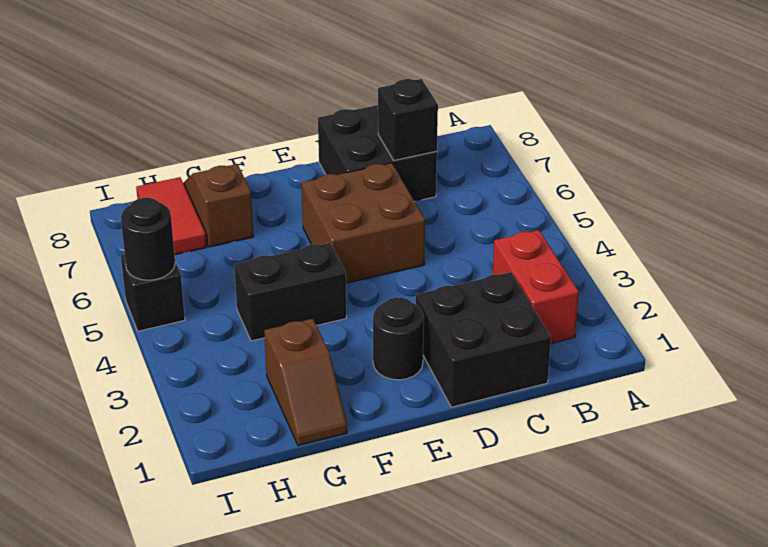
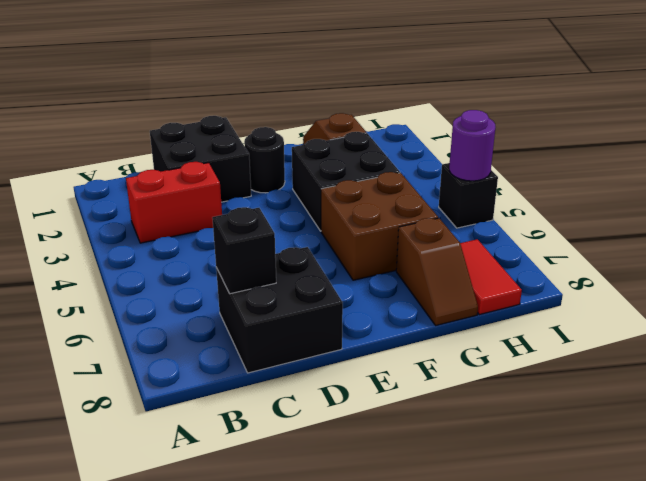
red 1x2 brick [493,230,579,343] -> red 1x2 brick turned to [126,162,222,243]
brown 2x2 brick [301,163,425,283] -> brown 2x2 brick moved to [321,172,438,280]
black 1x2 brick [234,243,346,341] -> black 2x2 brick [292,132,400,231]
black 1x1 round brick [121,198,175,280] -> purple 1x1 round brick [449,110,495,181]

